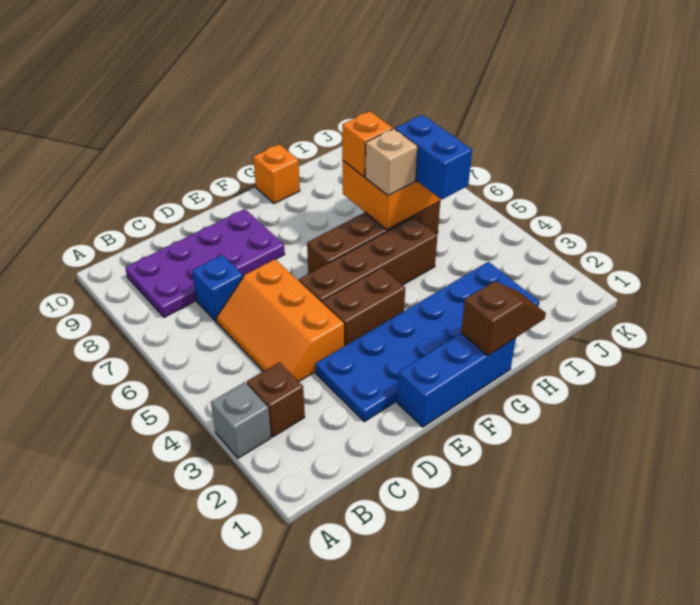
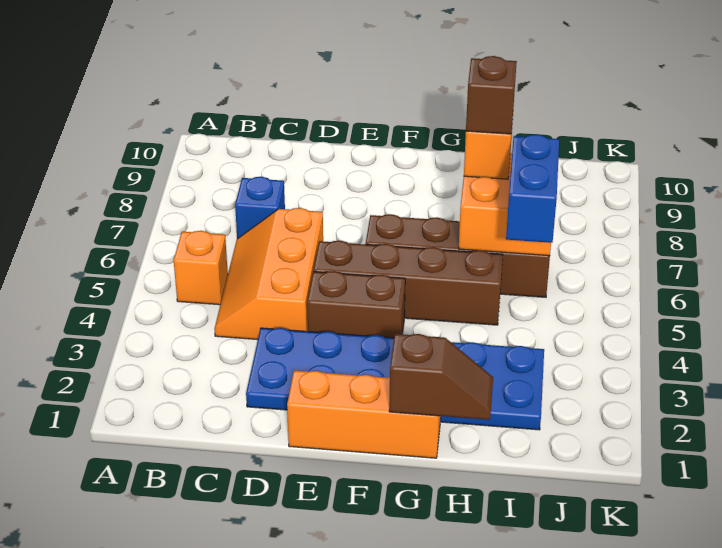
grey 1x1 brick [211,382,271,458] -> none
brown 1x1 brick [247,362,305,437] -> brown 1x1 brick moved to [466,56,517,134]
purple 2x4 plate [125,209,285,317] -> none
blue 1x3 brick [397,333,516,427] -> orange 1x3 brick [287,370,441,458]
orange 1x1 brick [253,144,300,204] -> orange 1x1 brick moved to [174,231,228,305]
tan 1x1 brick [365,129,417,196] -> none

